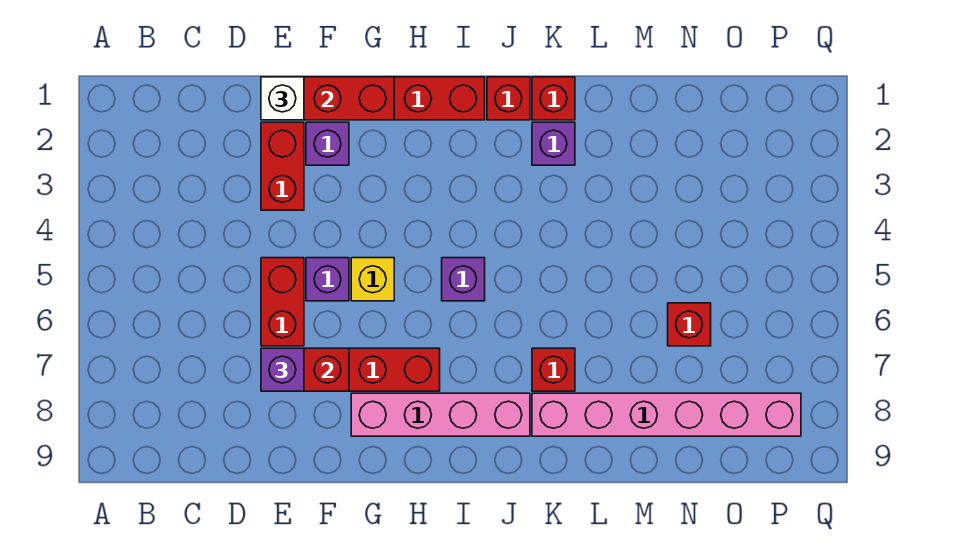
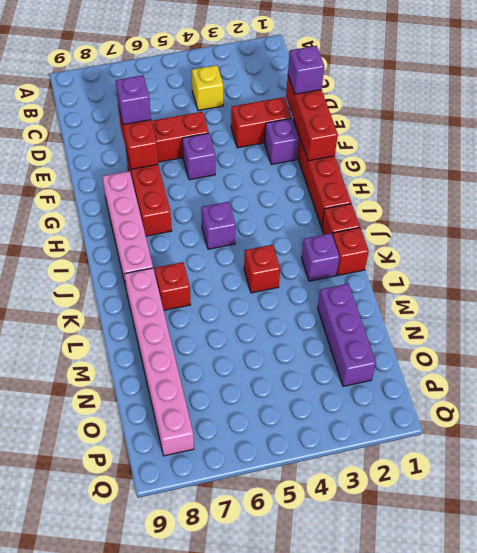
white 1x1 brick [261,77,304,120] -> purple 1x1 brick [288,46,324,94]
yellow 1x1 brick [351,258,394,301] -> yellow 1x1 brick moved to [192,65,223,110]
none -> purple 1x3 brick [318,284,376,386]
red 1x1 brick [668,303,711,346] -> red 1x1 brick moved to [244,245,280,293]

